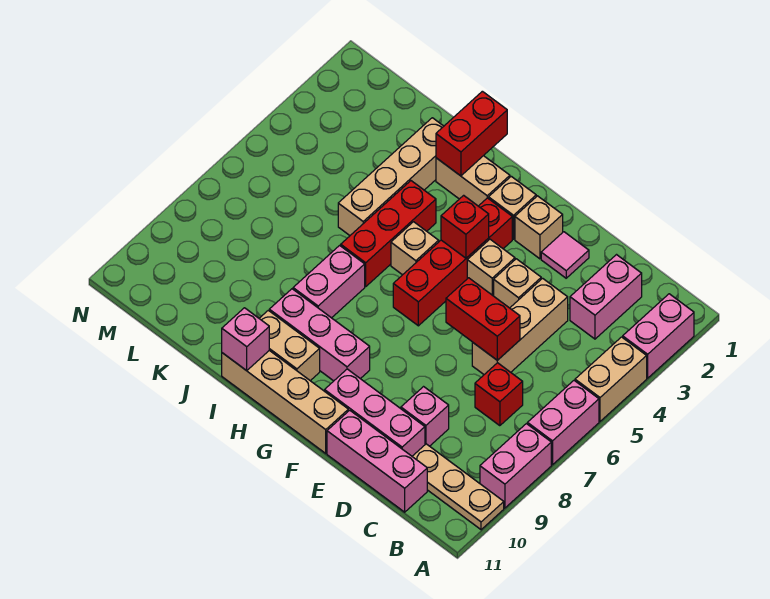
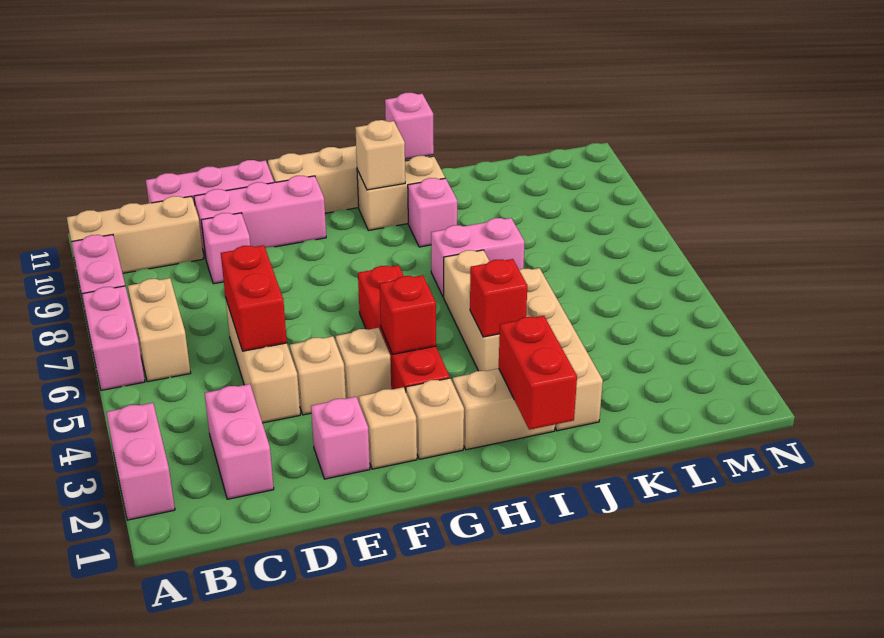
tan 1x2 brick [575,337,647,421] -> tan 1x2 brick moved to [128,278,191,382]
tan 1x3 plate [412,444,504,530] -> tan 1x3 brick [67,196,204,273]
red 1x1 brick [475,363,523,426] -> red 1x1 brick moved to [470,259,527,337]
red 1x2 brick [446,278,520,360] -> red 1x2 brick turned to [221,245,287,351]
pink 1x1 tile [541,232,589,278] -> pink 1x1 brick [311,397,370,479]
pink 1x3 brick [269,289,370,381] -> pink 1x1 brick [408,178,457,247]
tan 1x1 brick [391,222,439,275] -> tan 1x1 brick moved to [355,120,405,190]
red 1x3 brick [341,181,436,286] -> tan 1x3 brick [444,250,500,371]
pink 1x2 brick [293,245,365,318] -> pink 1x2 brick turned to [431,218,525,297]

